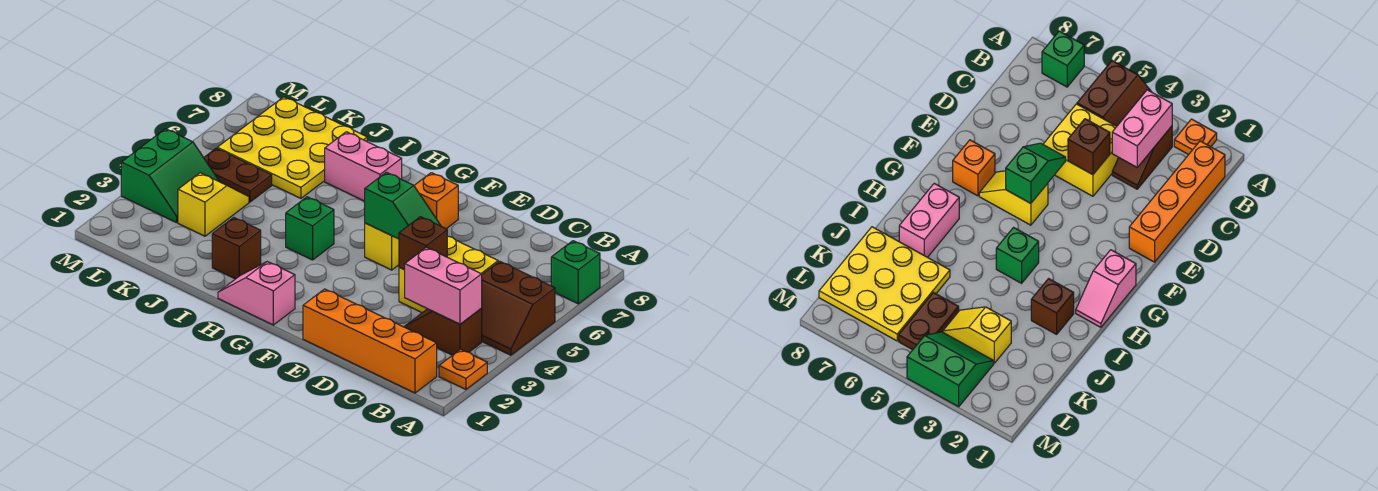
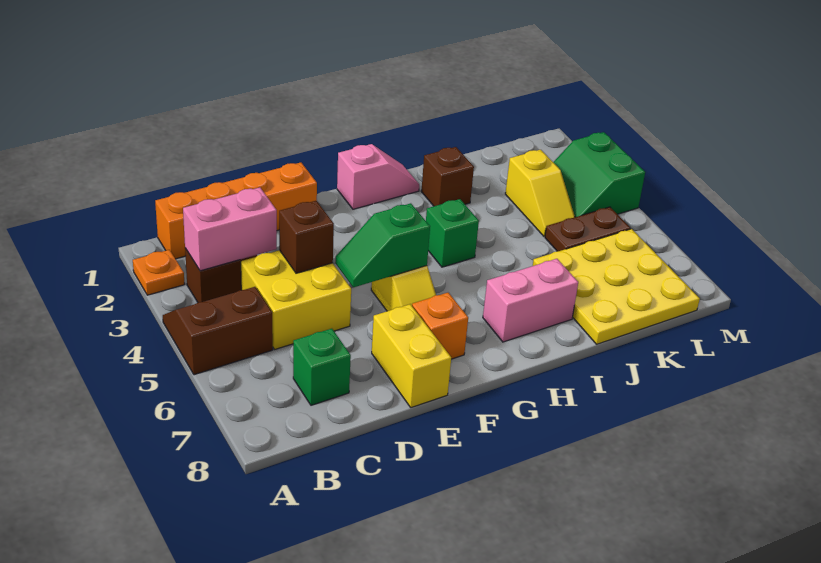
green 1x1 brick [551,241,600,304] -> green 1x1 brick moved to [293,329,351,405]
none -> yellow 1x2 brick [372,304,451,408]

